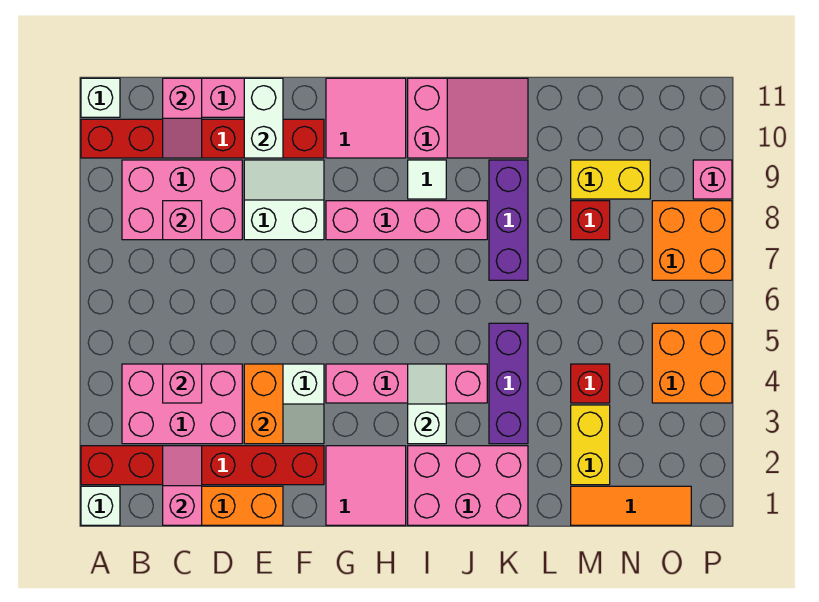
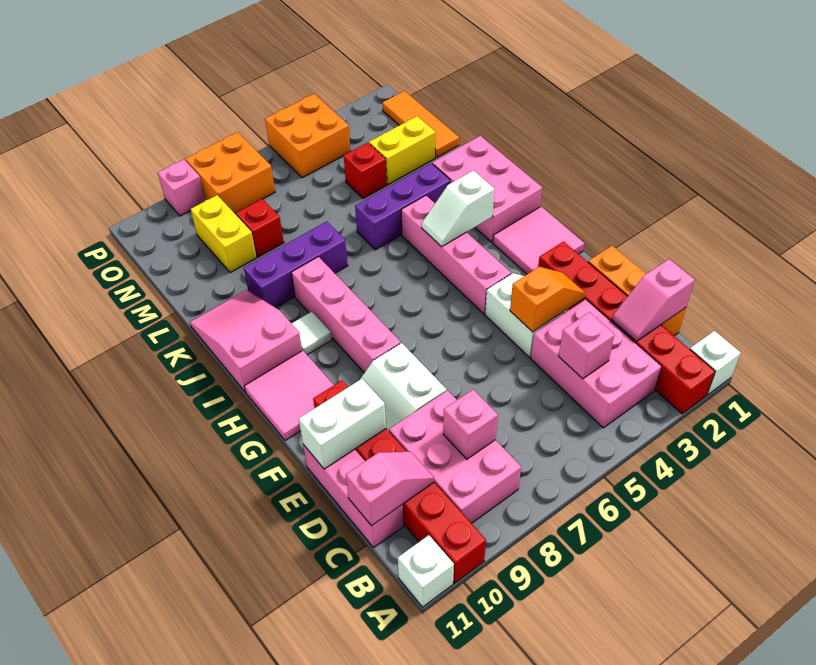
orange 1x2 brick [244,364,283,444] -> orange 1x2 slope [510,267,585,332]

